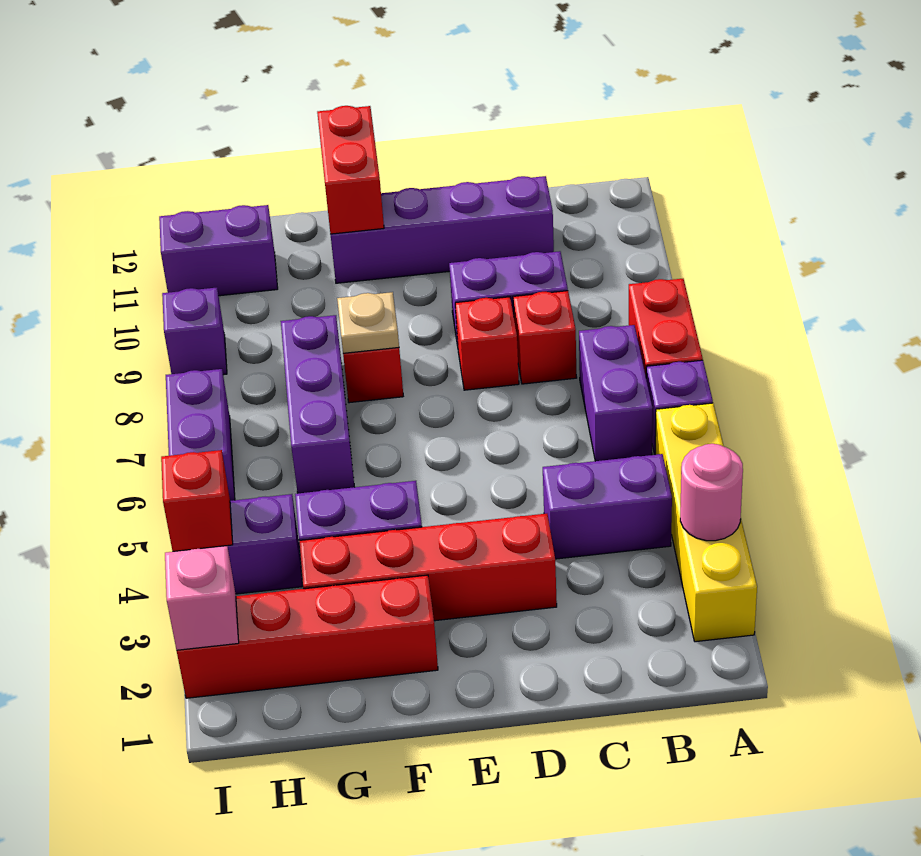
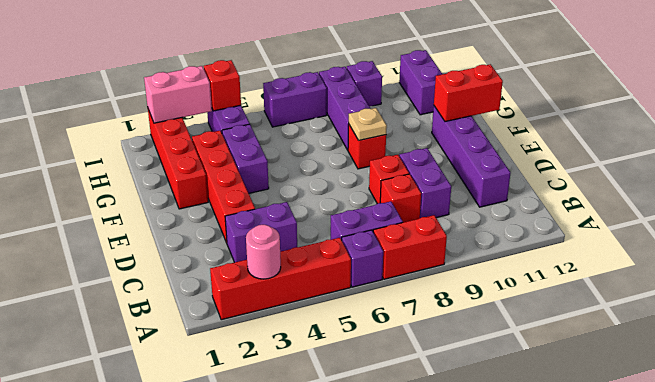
yellow 1x4 brick [655,403,757,642] -> red 1x4 brick [210,238,351,320]
purple 1x2 brick [543,454,672,559] -> purple 1x2 brick turned to [225,202,297,262]
purple 1x3 brick [281,315,354,493] -> purple 1x3 brick turned to [319,67,370,150]
pink 1x1 brick [165,546,239,650] -> pink 1x2 brick [144,66,212,123]

